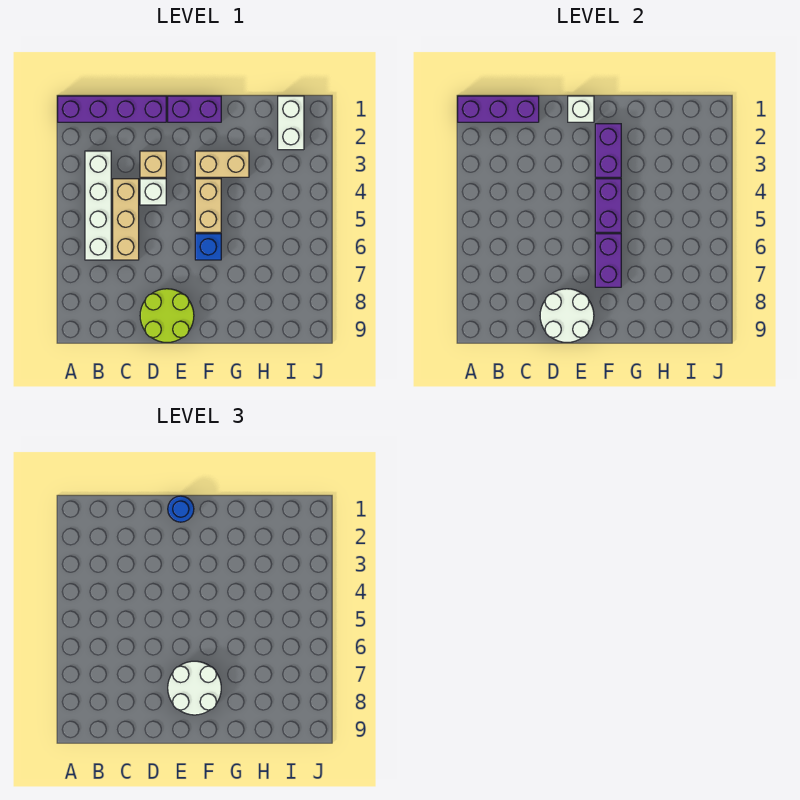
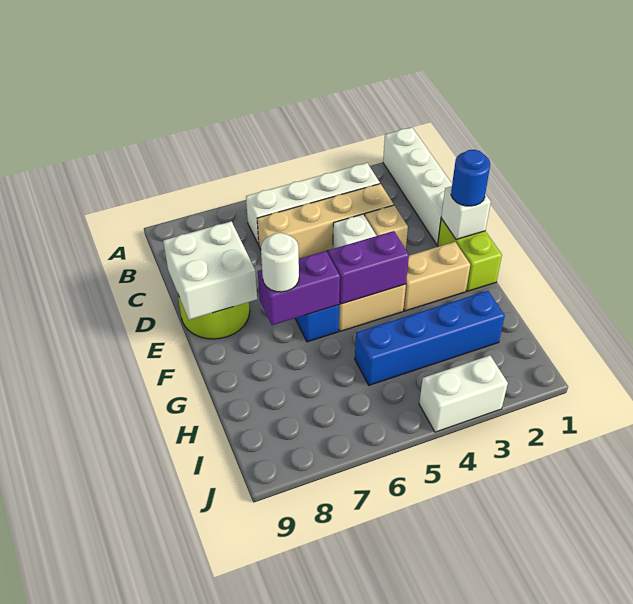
purple 1x4 brick [58,96,166,122] -> white 1x4 brick [383,127,452,245]
purple 1x3 brick [458,96,539,122] -> none
tan 1x3 brick [113,179,139,260] -> tan 1x4 brick [257,184,394,259]
white 2x2 round brick [540,289,594,342] -> white 2x2 brick [163,221,257,320]
purple 1x2 brick [168,96,221,122] -> lime 1x2 brick [438,218,502,291]
white 2x2 round brick [168,661,221,715] -> white 1x1 round brick [261,233,299,292]
purple 1x2 brick [595,124,621,177] -> none
tan 1x2 brick [195,151,249,177] -> tan 1x2 brick turned to [404,242,470,311]
none -> blue 1x4 brick [355,291,505,385]
white 1x2 brick [278,96,304,150] -> white 1x2 brick moved to [419,355,508,432]

